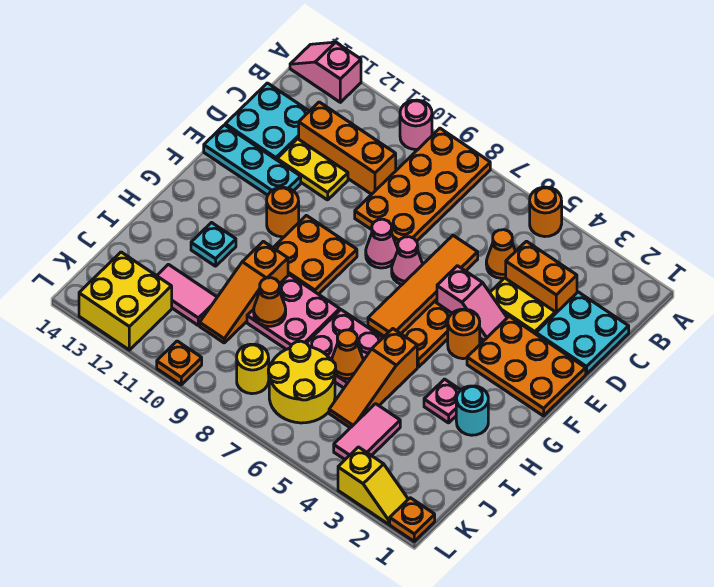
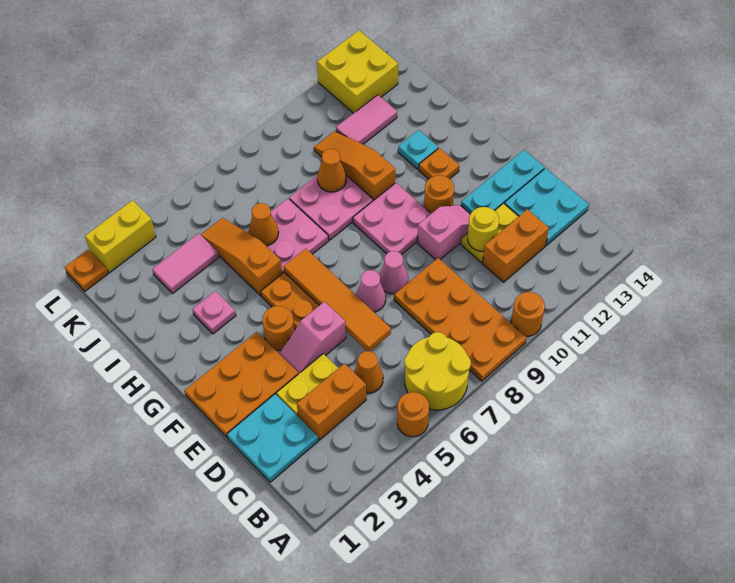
pink 1x1 round brick [400,100,432,150] -> orange 1x1 round brick [511,292,545,336]
pink 1x2 slope [290,42,361,102] -> pink 1x2 slope moved to [417,205,470,260]
orange 1x3 brick [299,102,396,194] -> orange 1x2 brick [483,209,549,282]
orange 2x2 plate [273,215,357,294] -> pink 2x2 plate [353,183,431,255]
cyan 1x1 round brick [456,386,488,435] -> none
pink 1x2 tile [334,404,400,459] -> pink 1x2 tile turned to [152,233,219,293]
yellow 2x2 round brick [268,341,336,423] -> yellow 2x2 round brick moved to [405,332,471,410]
yellow 1x1 round brick [237,344,269,394] -> yellow 1x1 round brick moved to [468,207,499,251]
yellow 1x2 slope [338,447,408,524] -> yellow 1x2 brick [85,200,156,273]
orange 1x1 plate [157,341,202,385] -> orange 1x1 plate moved to [419,148,459,179]

